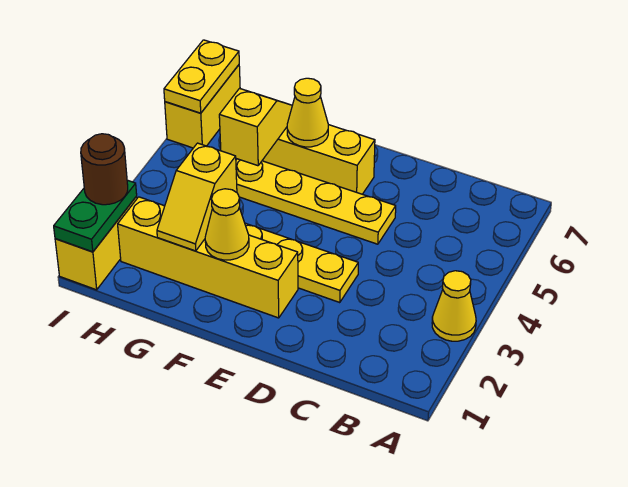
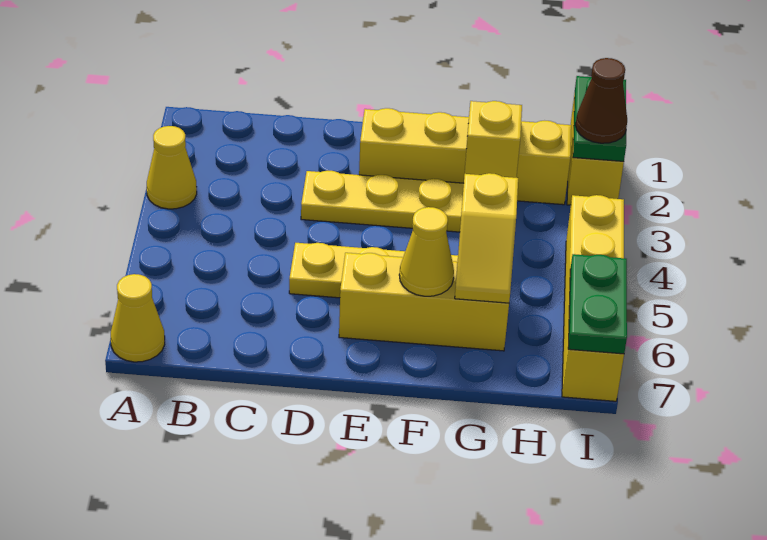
yellow 1x1 cone [205,189,249,260] -> yellow 1x1 cone moved to [111,274,165,362]
brown 1x1 round brick [81,134,128,205] -> brown 1x1 cone [576,58,627,143]
yellow 1x2 brick [165,65,240,148] -> yellow 1x4 brick [562,195,624,401]
yellow 1x2 plate [164,40,239,113] -> green 1x2 plate [568,254,627,354]

